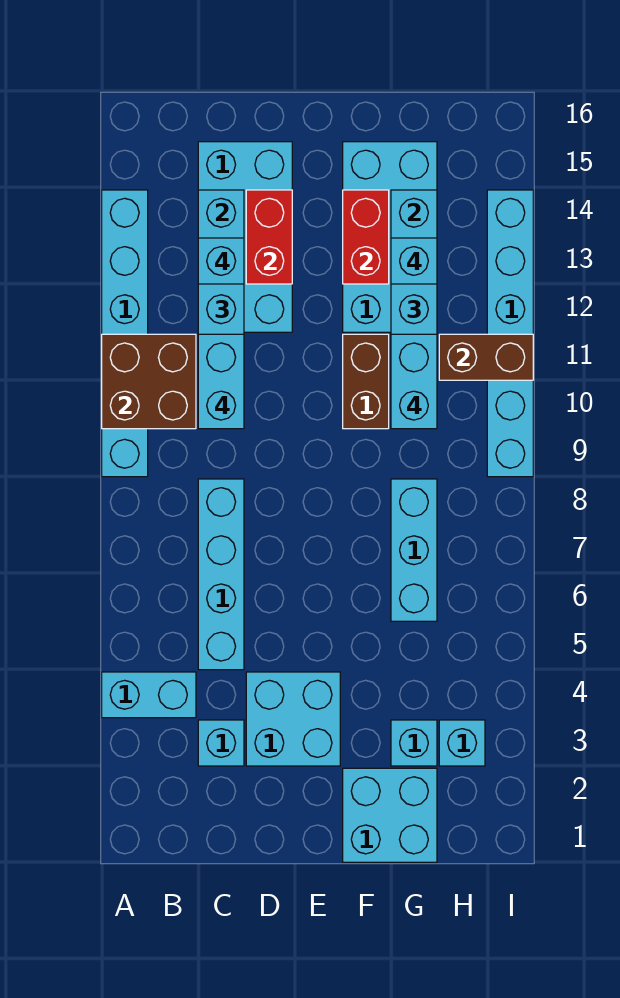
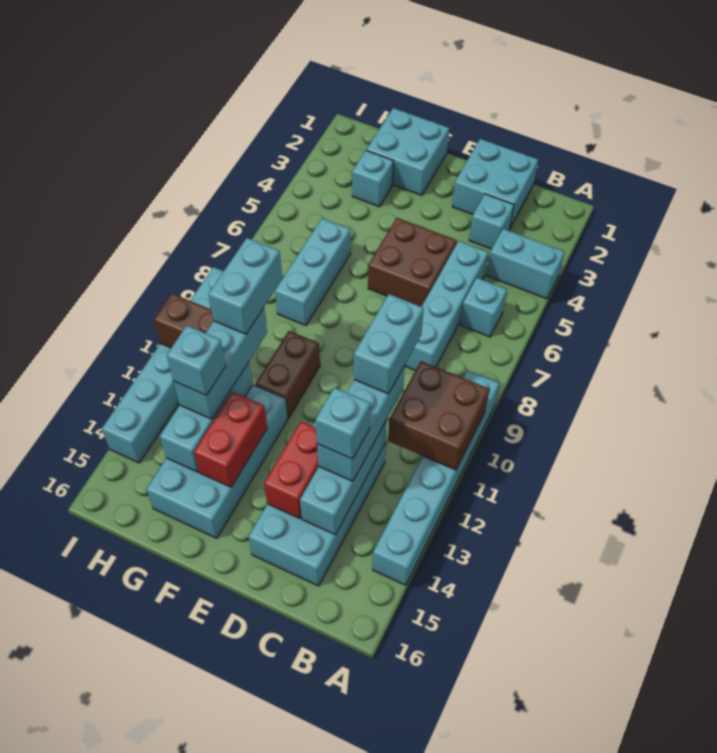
cyan 2x2 brick [246,672,340,766] -> cyan 2x2 brick moved to [452,139,538,228]
none -> brown 2x2 brick [368,218,457,307]
cyan 1x1 brick [439,720,485,766] -> cyan 1x1 brick moved to [460,278,507,337]

